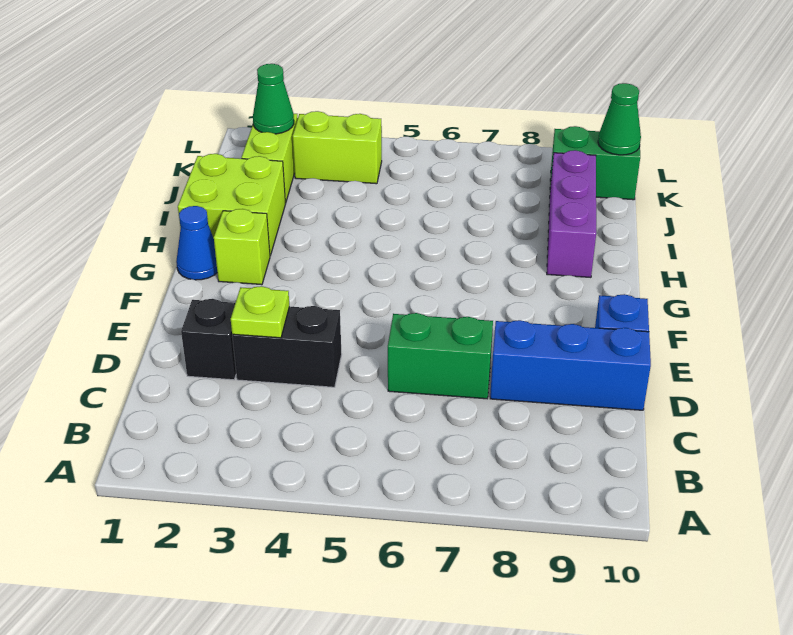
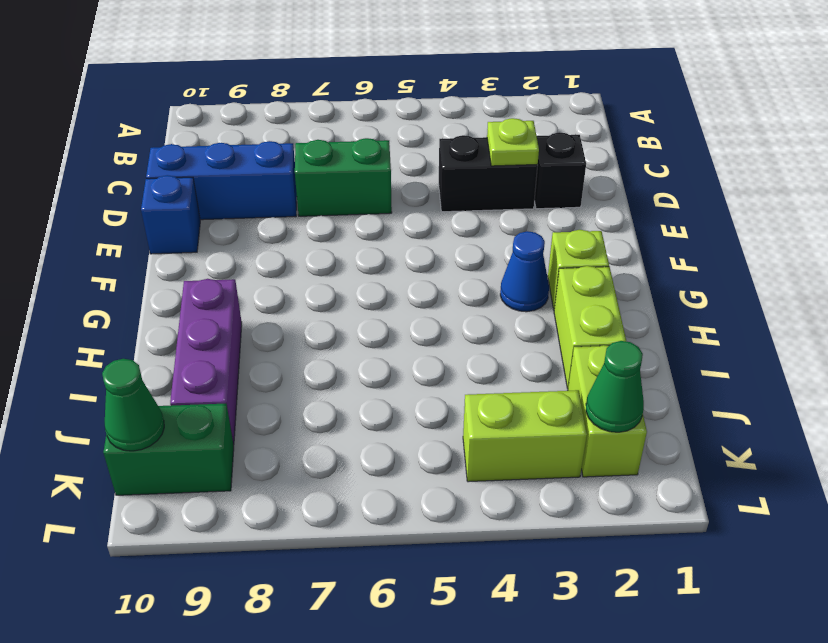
blue 1x1 cone [176,206,217,280] -> blue 1x1 cone moved to [500,231,549,312]
lime 2x2 brick [178,154,285,256] -> lime 1x2 brick [554,266,627,389]

